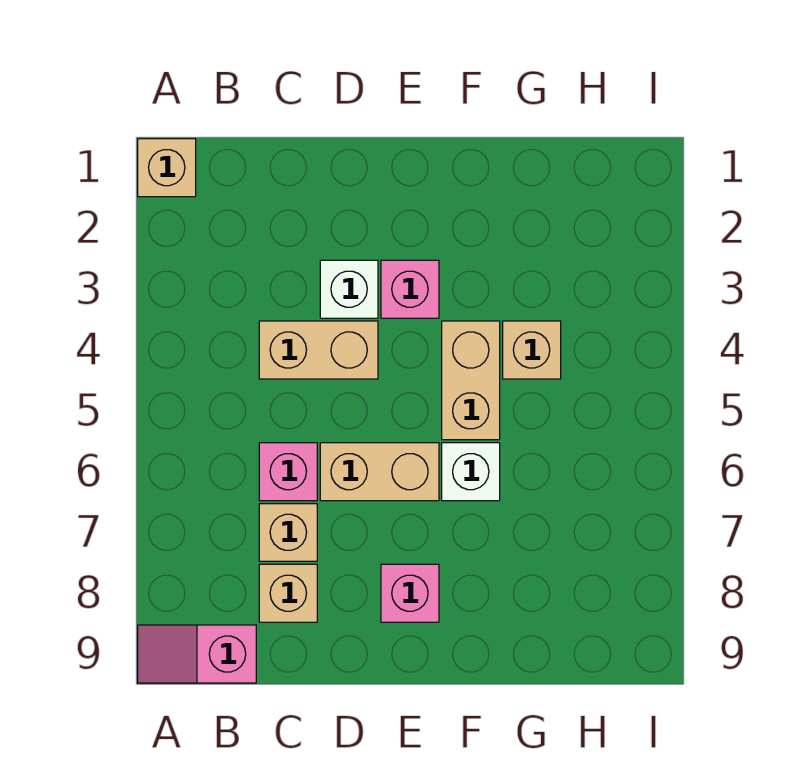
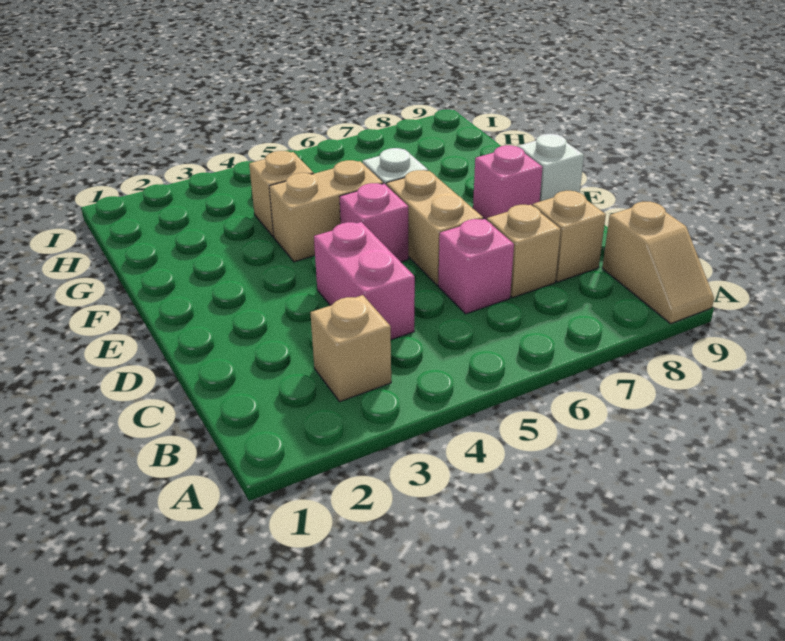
tan 1x1 brick [138,139,196,197] -> tan 1x1 brick moved to [310,295,391,402]
pink 1x2 slope [138,625,256,683] -> tan 1x2 slope [602,202,714,324]
tan 1x2 brick [259,321,378,379] -> pink 1x2 brick [314,222,415,340]
white 1x1 brick [320,260,378,318] -> white 1x1 brick moved to [517,134,584,201]
pink 1x1 brick [381,260,439,318] -> pink 1x1 brick moved to [340,183,408,262]

